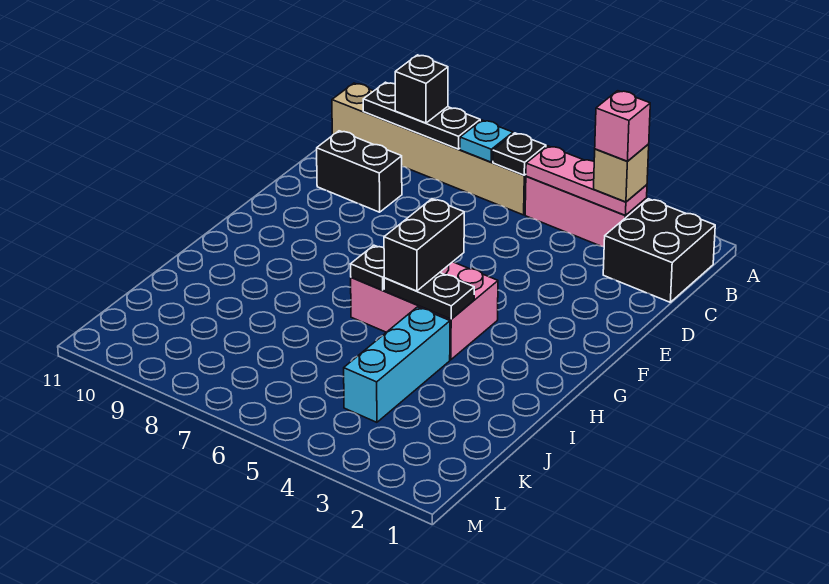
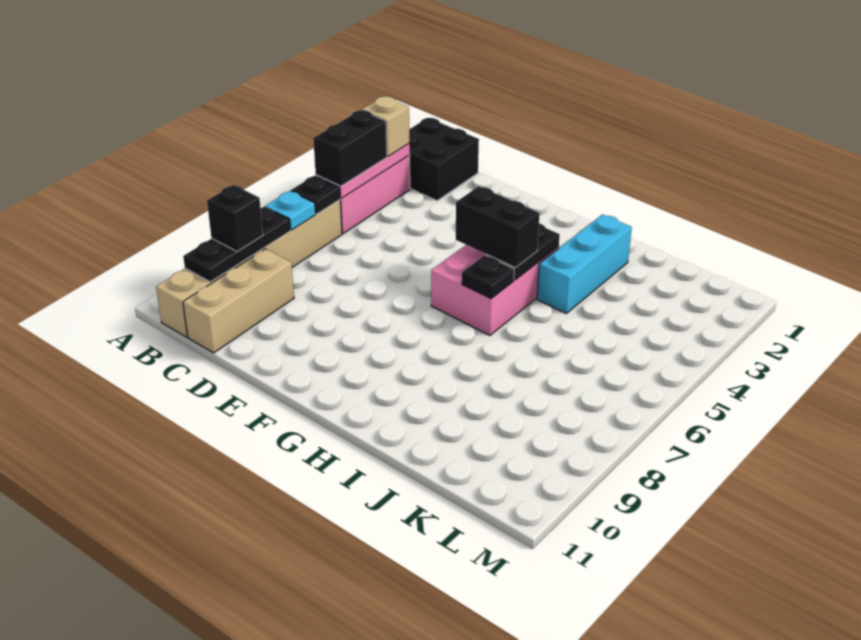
pink 1x1 brick [595,91,650,161] -> none
none -> tan 1x3 brick [183,249,294,353]
black 1x2 brick [317,131,402,212] -> black 1x2 brick moved to [313,110,387,186]
cyan 1x3 brick [344,307,450,422] -> cyan 1x3 brick turned to [537,215,632,313]

